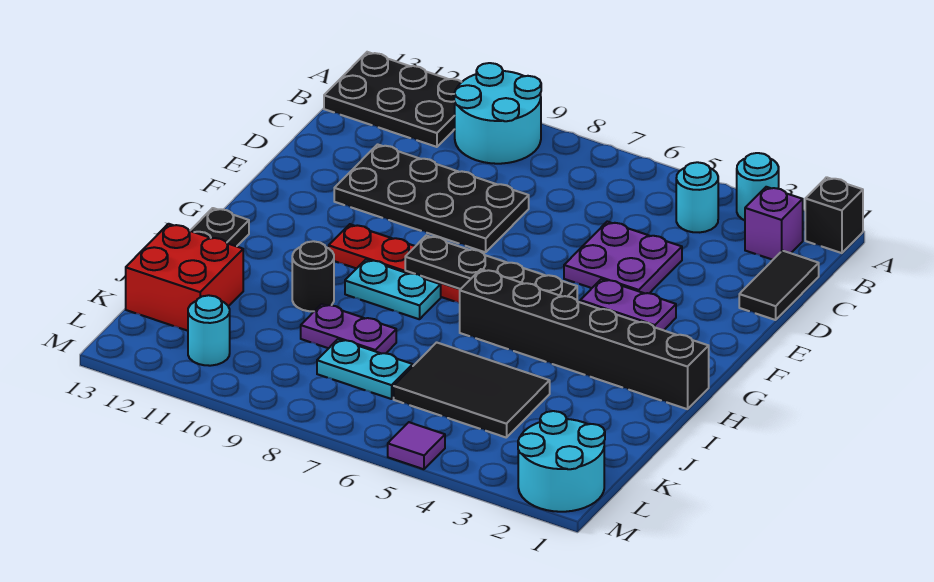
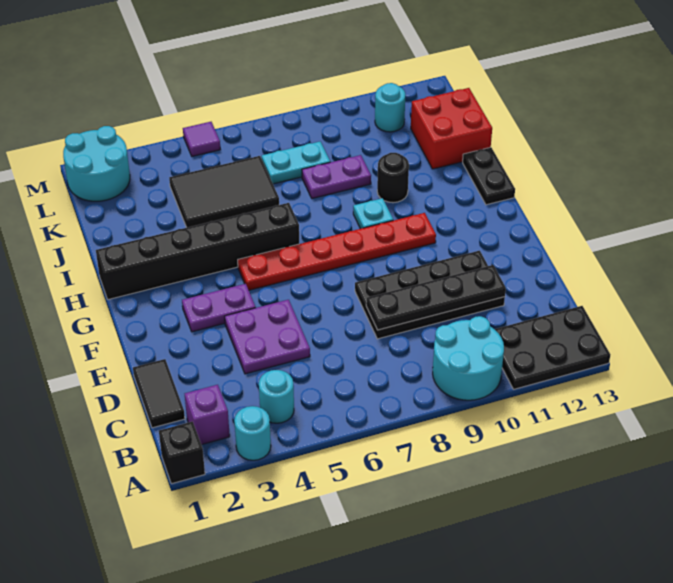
black 1x4 plate [405,236,577,300] -> black 1x4 plate moved to [366,265,506,330]
cyan 1x2 plate [345,259,441,319] -> cyan 1x1 plate [353,198,393,229]

